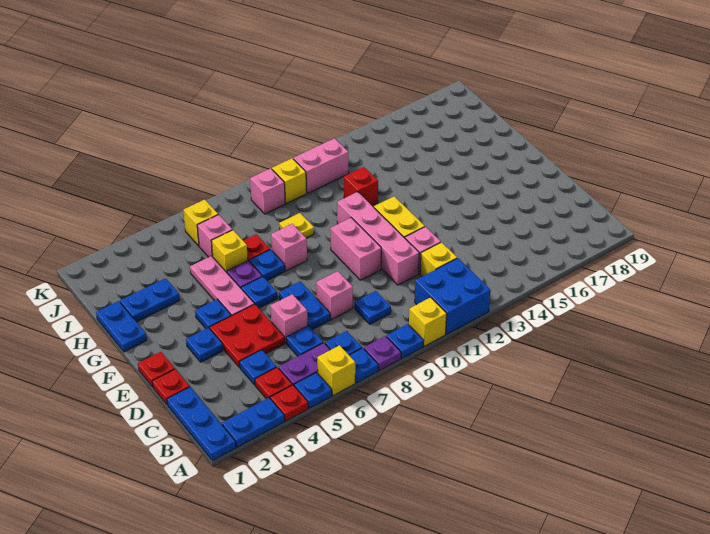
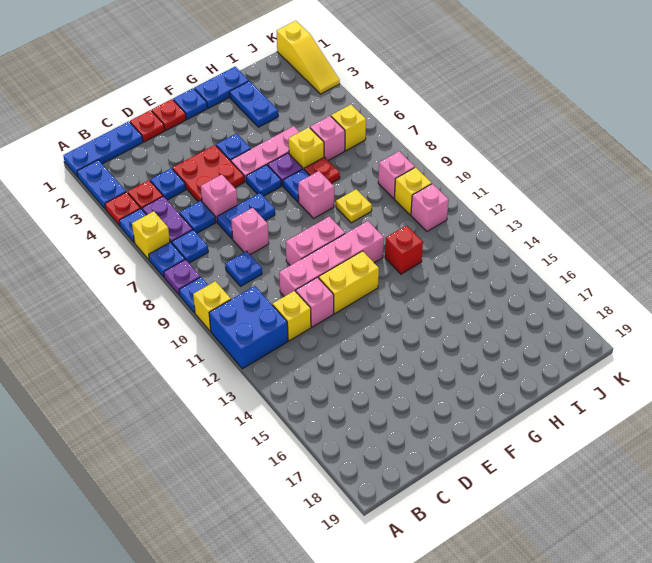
blue 1x1 plate [186,328,223,362] -> blue 1x1 plate moved to [173,88,207,119]
pink 1x2 brick [293,138,349,193] -> pink 1x1 brick [411,184,449,231]
none -> yellow 1x3 slope [277,21,340,94]

